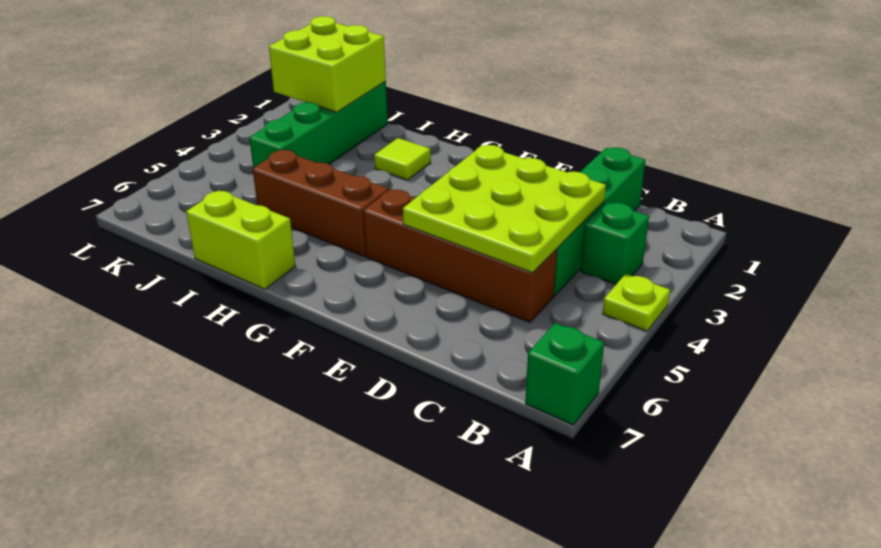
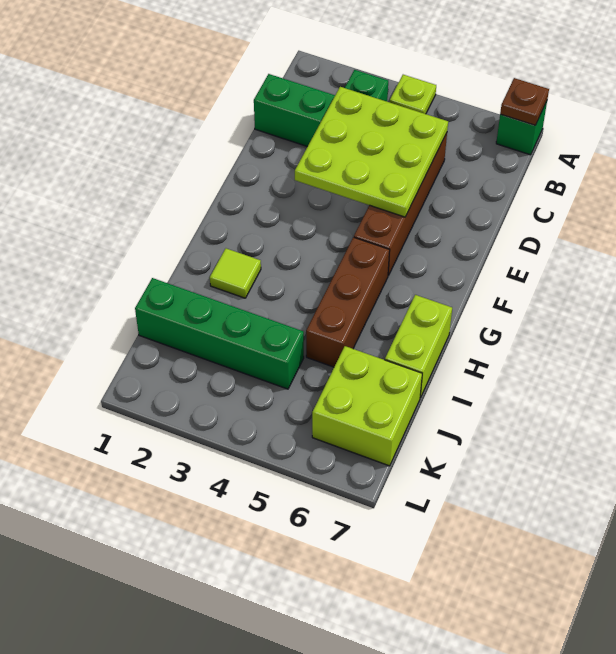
none -> brown 1x1 plate [500,78,549,125]
lime 2x2 brick [269,16,386,112] -> lime 2x2 brick moved to [312,346,422,466]

